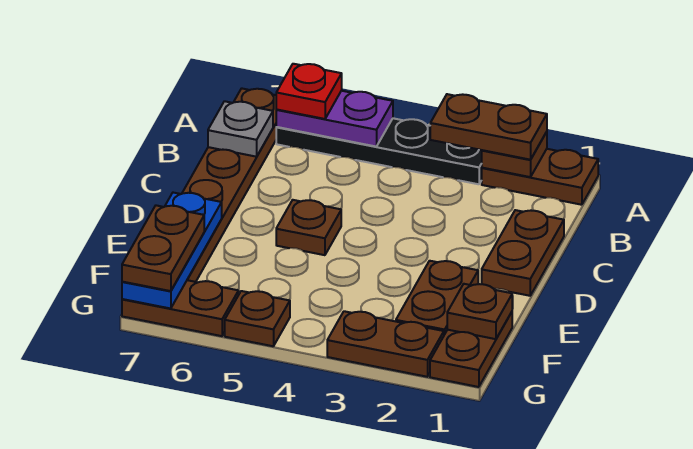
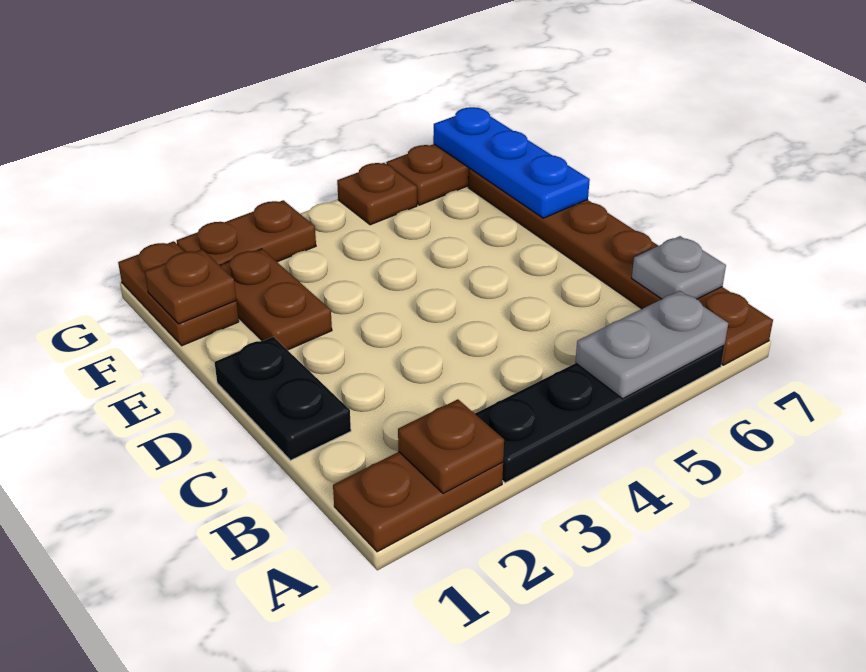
brown 1x2 plate [430,94,547,160] -> none
purple 1x2 plate [276,91,393,147] -> grey 1x2 plate [575,291,728,399]
red 1x1 plate [276,64,342,119] -> none
brown 1x2 plate [482,210,564,296] -> black 1x2 plate [215,337,351,460]
brown 1x1 plate [276,200,341,255] -> none
brown 1x2 plate [122,205,204,291] -> none

